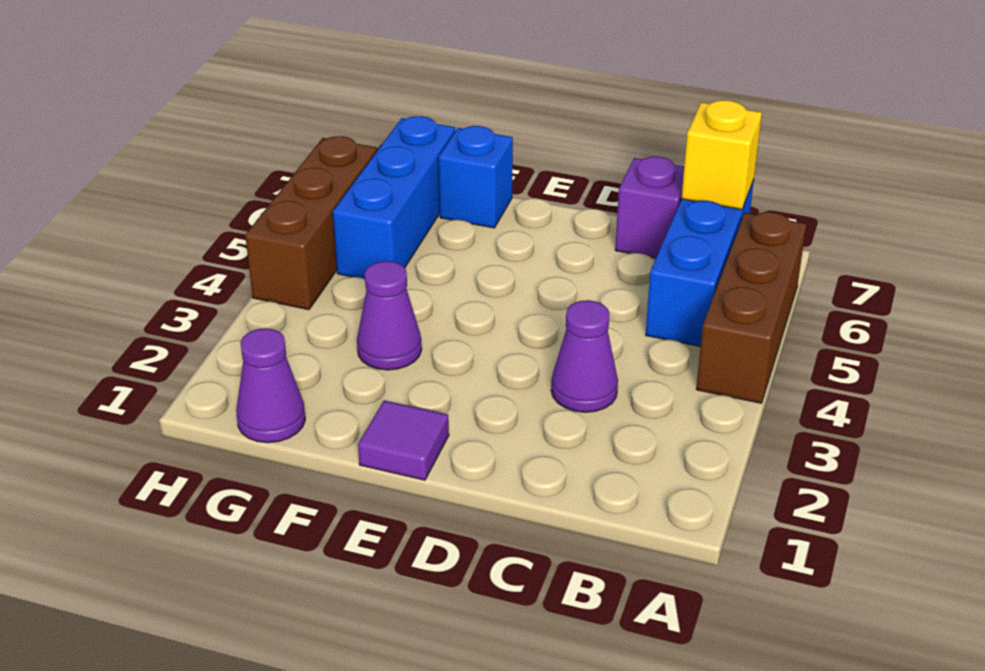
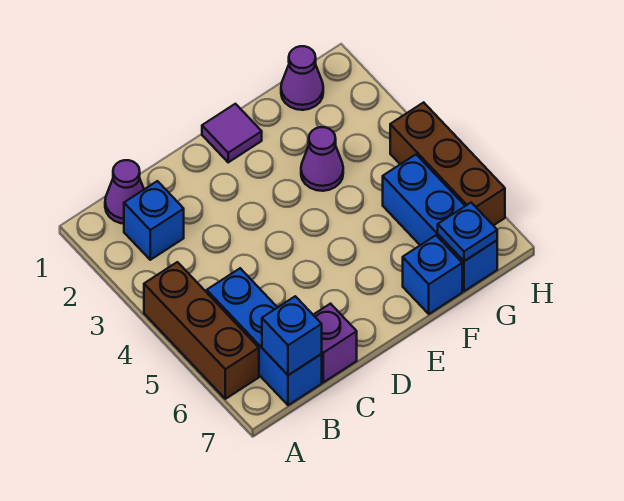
none -> blue 1x1 brick [124,181,184,260]
yellow 1x1 brick [681,100,762,210] -> blue 1x1 brick [262,296,322,375]
purple 1x1 cone [551,300,618,412] -> purple 1x1 cone moved to [105,160,144,224]
none -> blue 1x1 plate [438,203,497,261]

